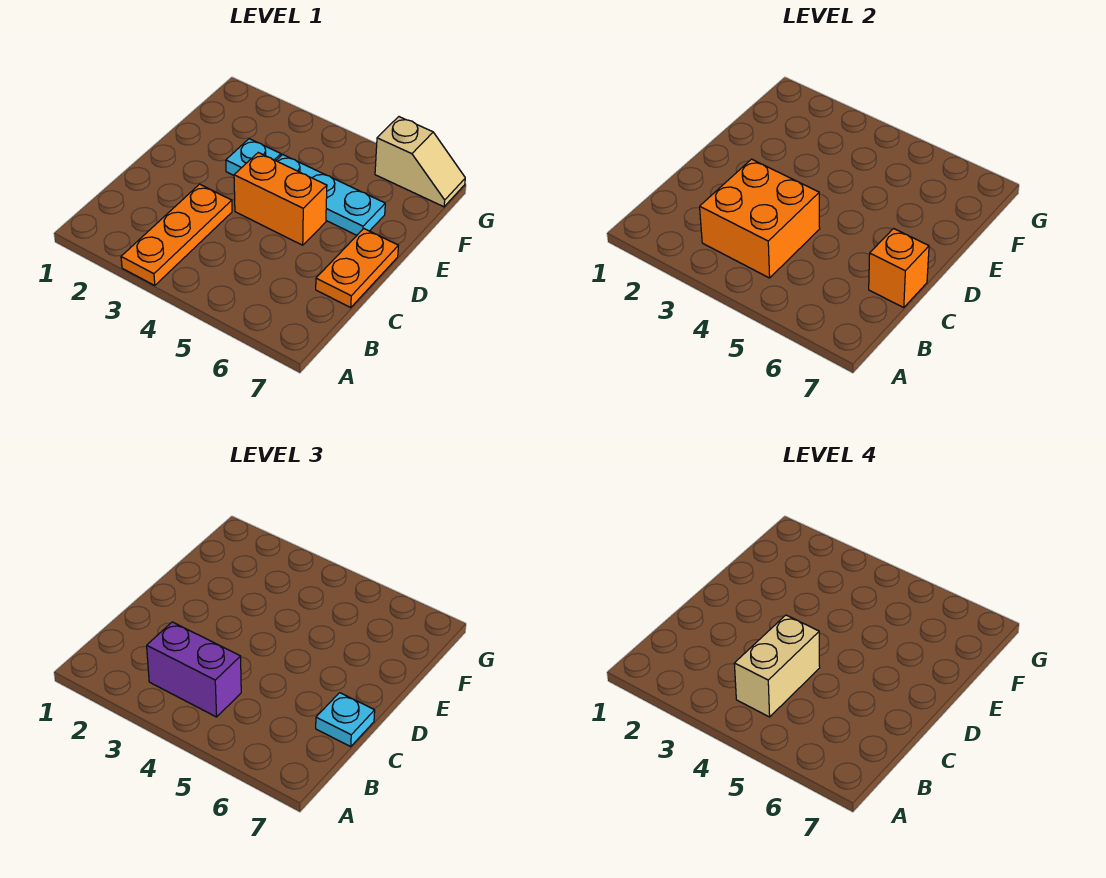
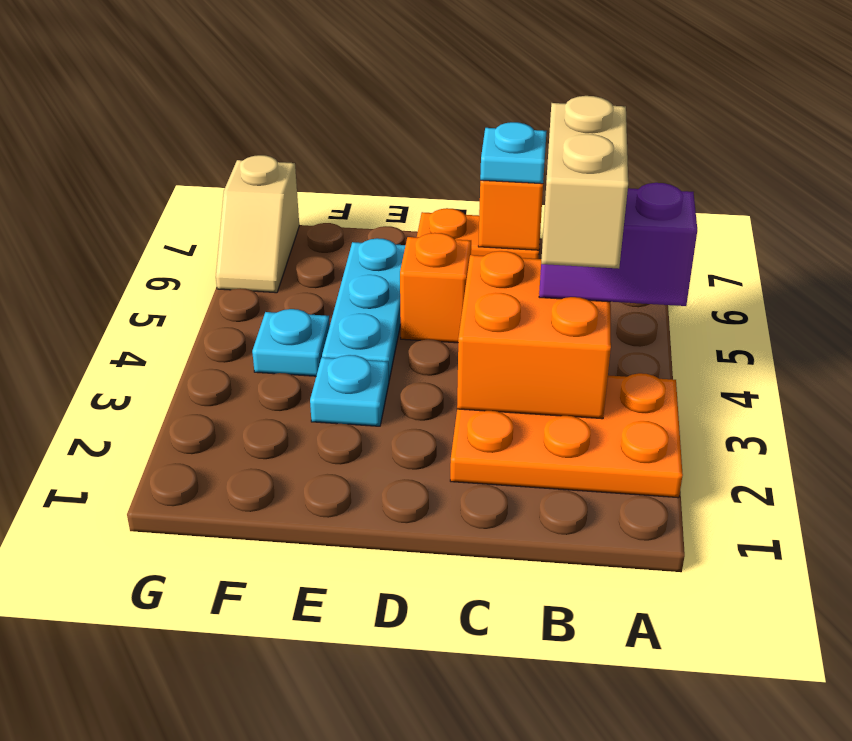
orange 1x3 plate [121,184,232,285] -> orange 2x3 plate [450,373,683,498]
purple 1x2 brick [147,622,241,717] -> purple 1x2 brick turned to [539,183,697,306]
tan 1x2 brick [734,615,820,717] -> tan 1x2 brick turned to [541,96,628,269]
orange 1x2 brick [234,153,327,245] -> orange 1x1 brick [400,233,471,343]
none -> cyan 1x1 plate [252,309,330,376]
tan 1x2 slope [375,117,465,207] -> tan 1x2 slope turned to [216,155,299,293]

